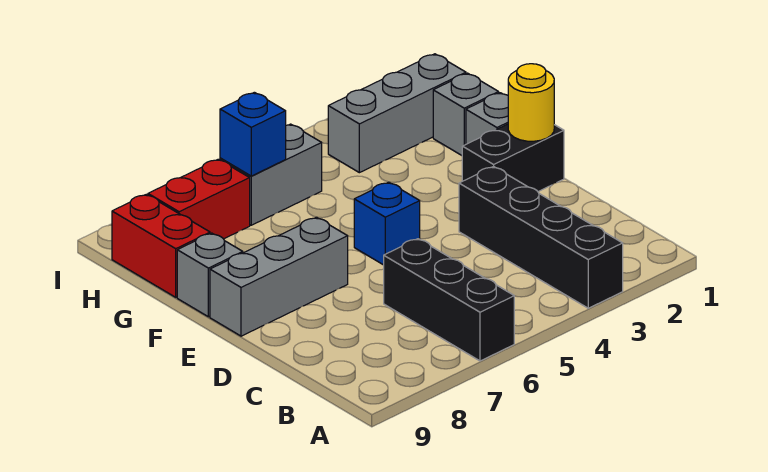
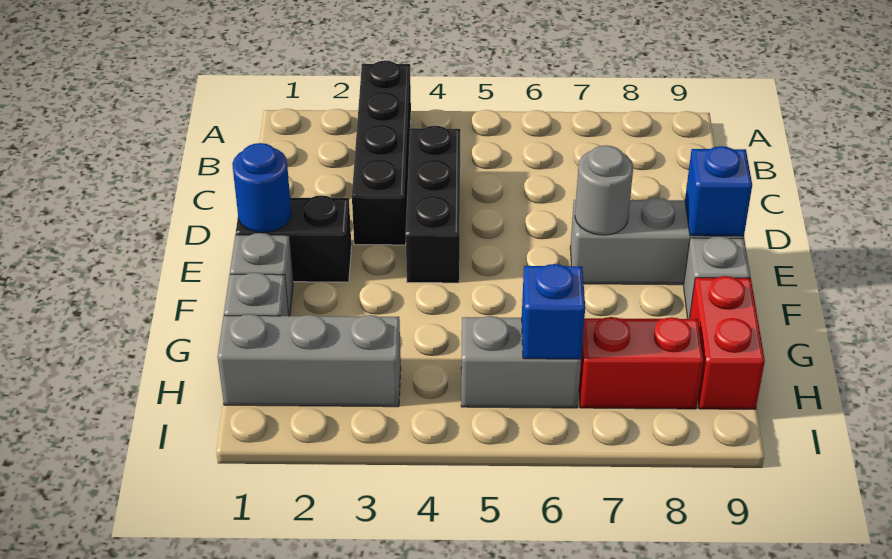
black 1x3 brick [384,239,514,361] -> black 1x3 brick moved to [406,126,460,283]
yellow 1x1 round brick [508,64,554,141] -> blue 1x1 round brick [232,143,291,233]
blue 1x1 brick [354,182,420,265] -> blue 1x1 brick moved to [685,146,752,236]
none -> grey 1x1 round brick [575,145,633,235]

